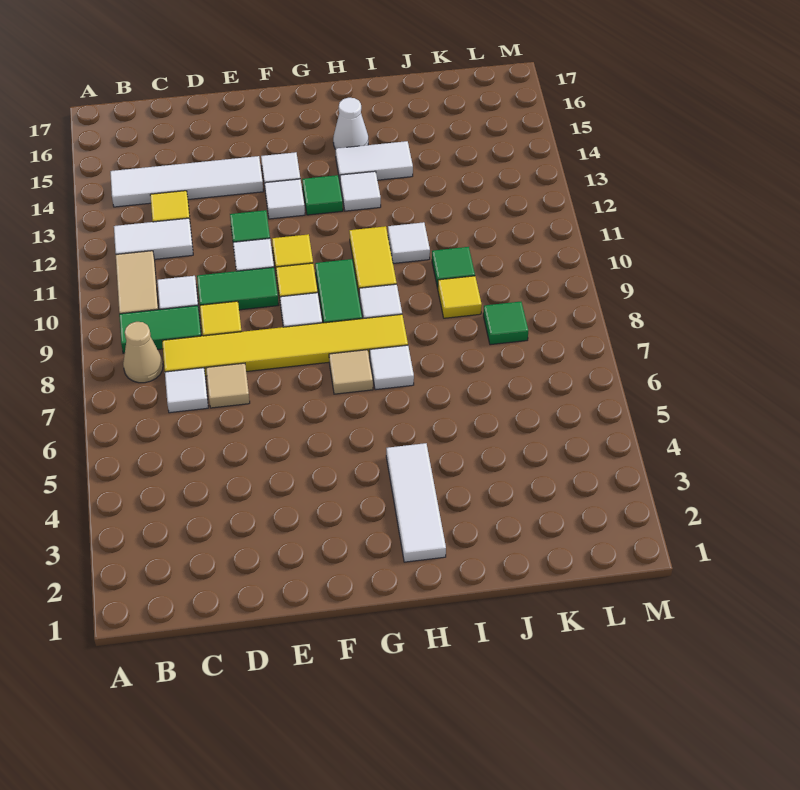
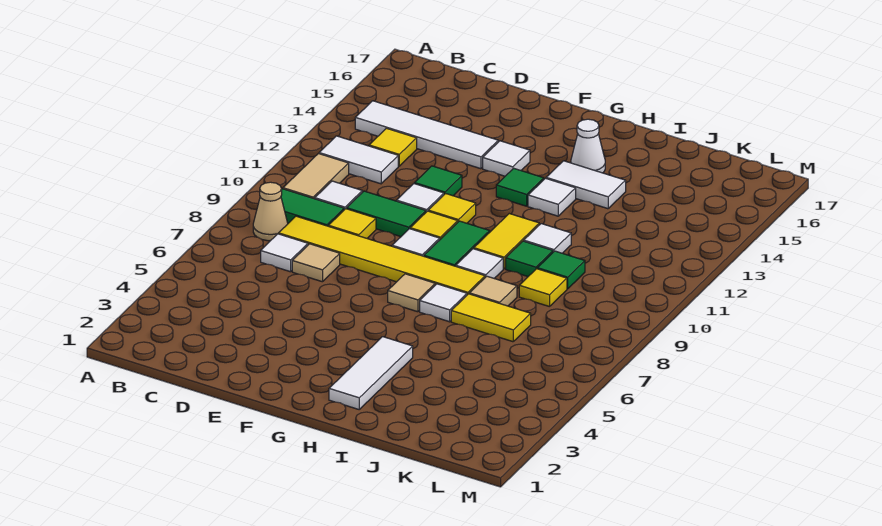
white 1x1 tile [265,179,305,219] -> none
none -> yellow 1x2 tile [451,294,531,342]
none -> tan 1x1 tile [469,276,517,306]
green 1x1 tile [483,302,528,345] -> green 1x1 tile moved to [506,241,553,276]

